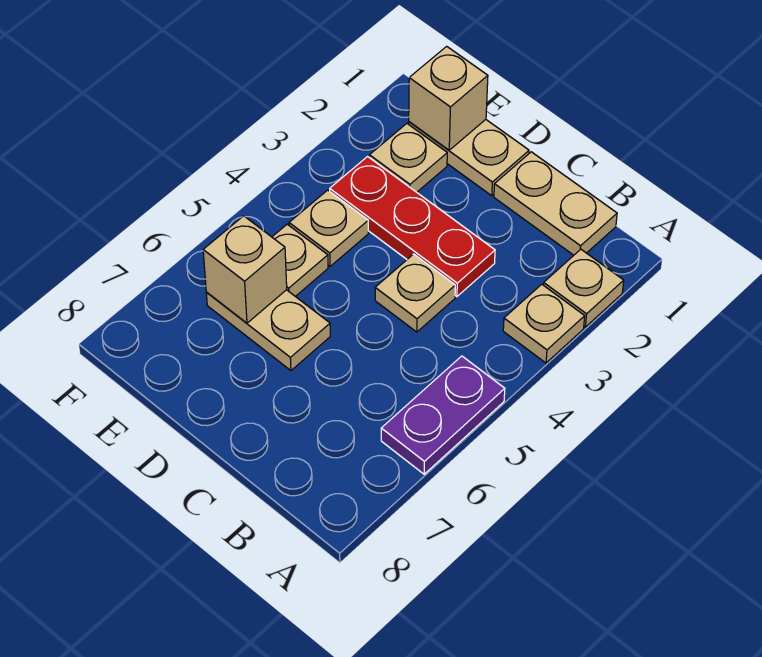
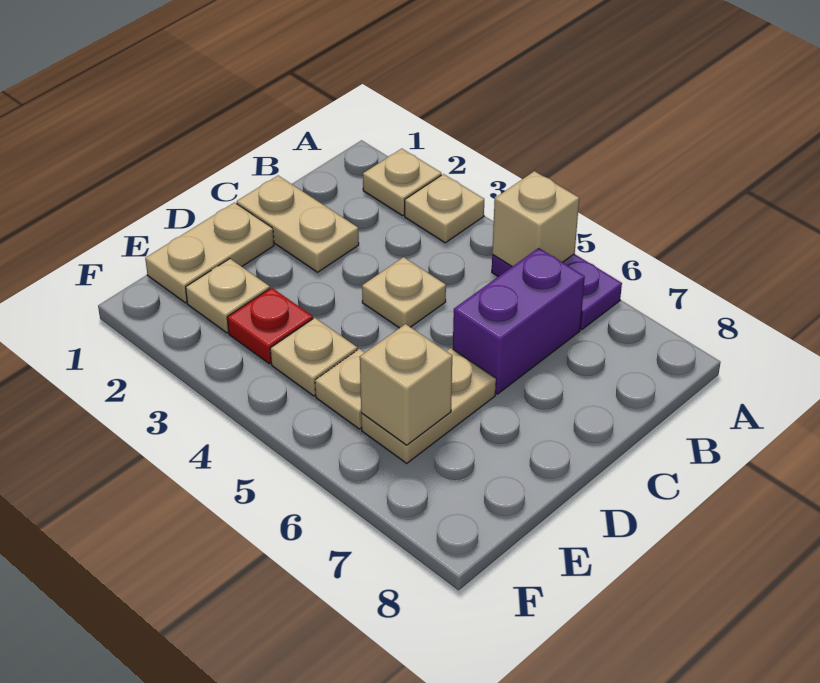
tan 1x2 plate [494,152,617,255] -> tan 1x2 plate turned to [237,176,359,272]
none -> purple 1x2 brick [453,248,585,394]
red 1x3 plate [330,157,495,297] -> red 1x1 plate [227,288,313,364]
tan 1x1 brick [409,46,488,150] -> tan 1x1 brick moved to [492,171,579,267]

